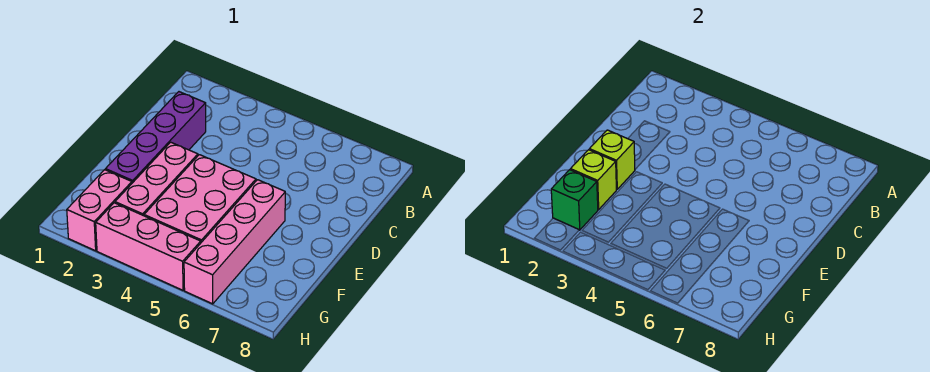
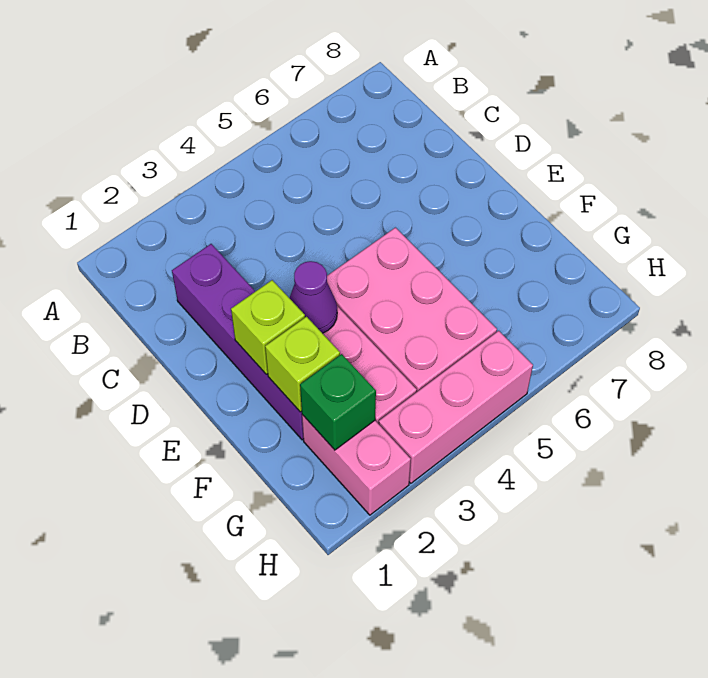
none -> purple 1x1 cone [290,261,337,333]
pink 1x4 brick [184,180,285,304] -> none

